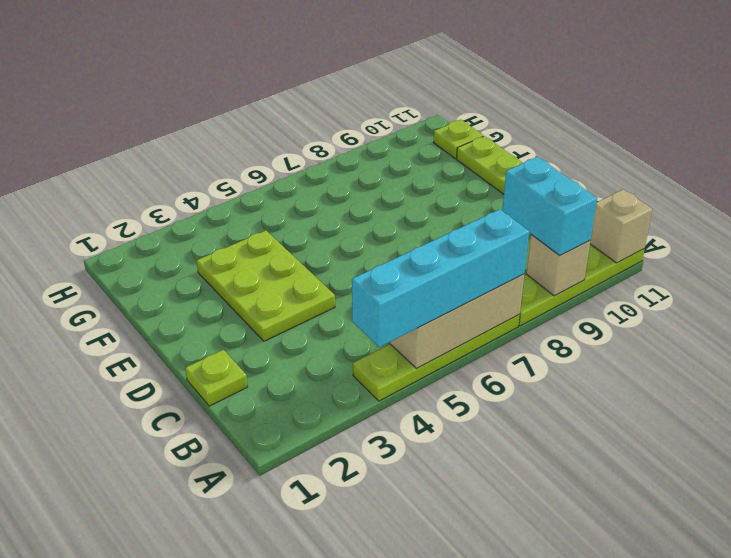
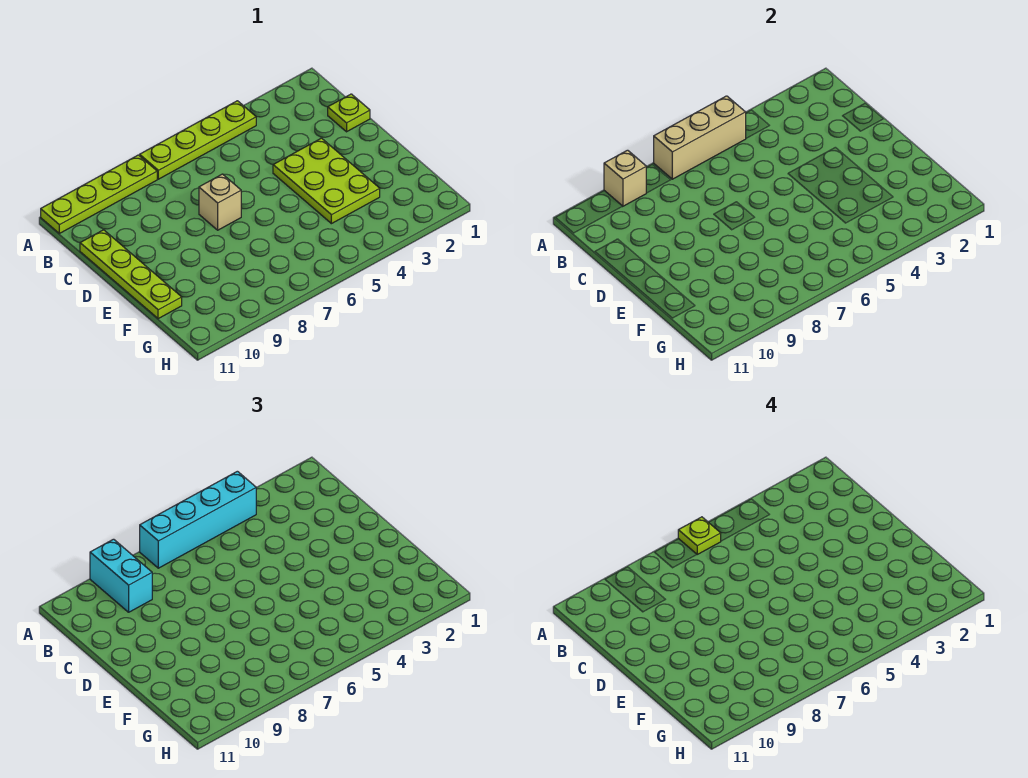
tan 1x1 brick [590,189,652,263] -> tan 1x1 brick moved to [199,174,241,230]
lime 1x1 plate [434,120,483,159] -> lime 1x1 plate moved to [678,517,721,554]

